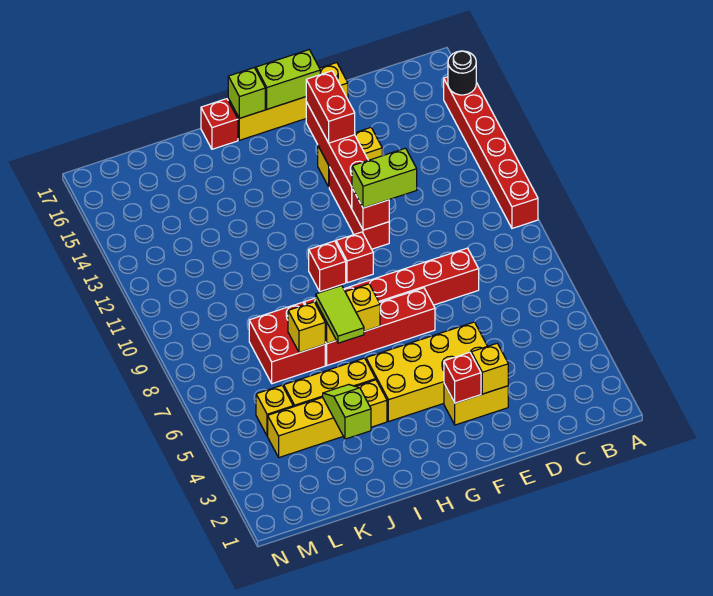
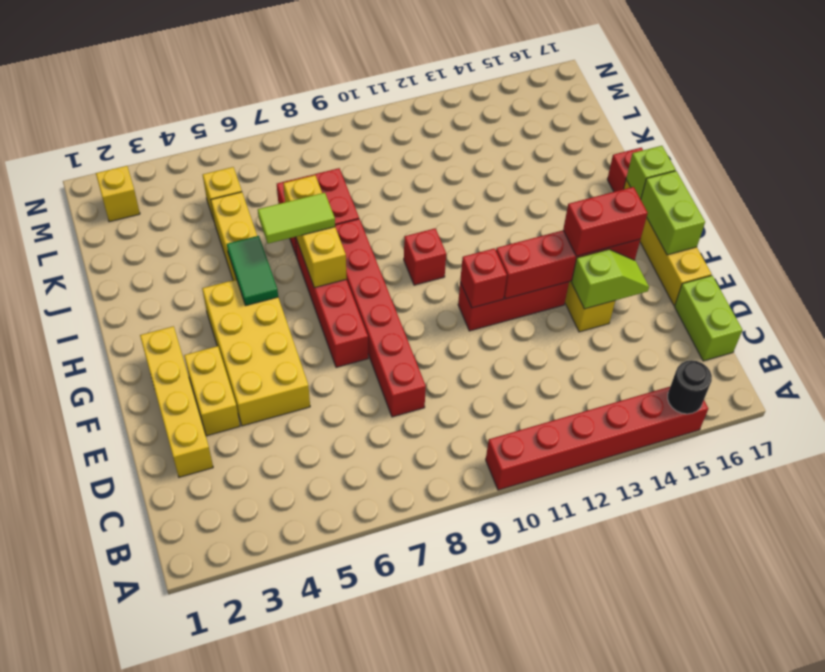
yellow 1x1 brick [471,343,508,394] -> yellow 1x1 brick moved to [96,166,140,222]
lime 1x2 brick [352,148,417,208] -> lime 1x2 brick moved to [675,276,742,361]
red 1x1 brick [444,352,481,403] -> none
red 1x1 brick [336,232,373,283] -> none
none -> green 1x2 tile [227,236,278,305]
yellow 1x4 brick [268,380,387,457] -> yellow 1x4 brick moved to [140,326,213,477]
lime 1x2 slope [323,385,371,439] -> lime 1x2 slope moved to [572,249,649,309]

